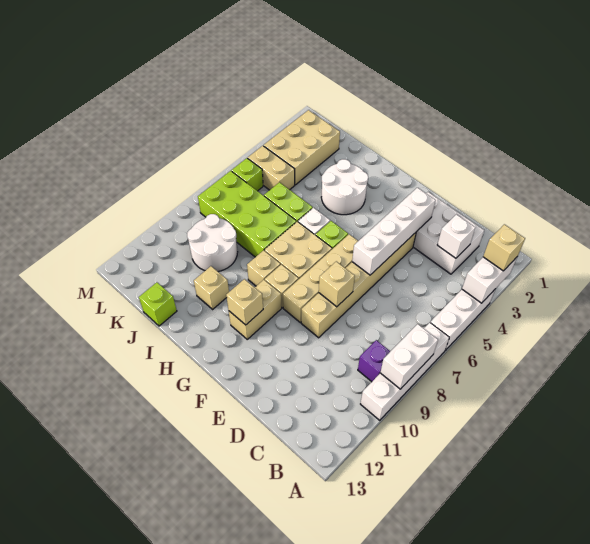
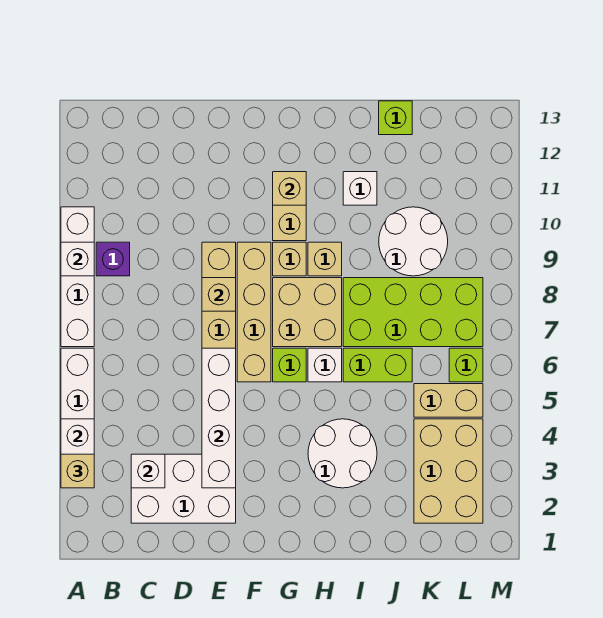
white 1x2 brick [380,324,438,389] -> white 1x1 brick [61,242,94,276]
tan 1x1 brick [194,266,229,309] -> white 1x1 brick [343,172,377,205]

